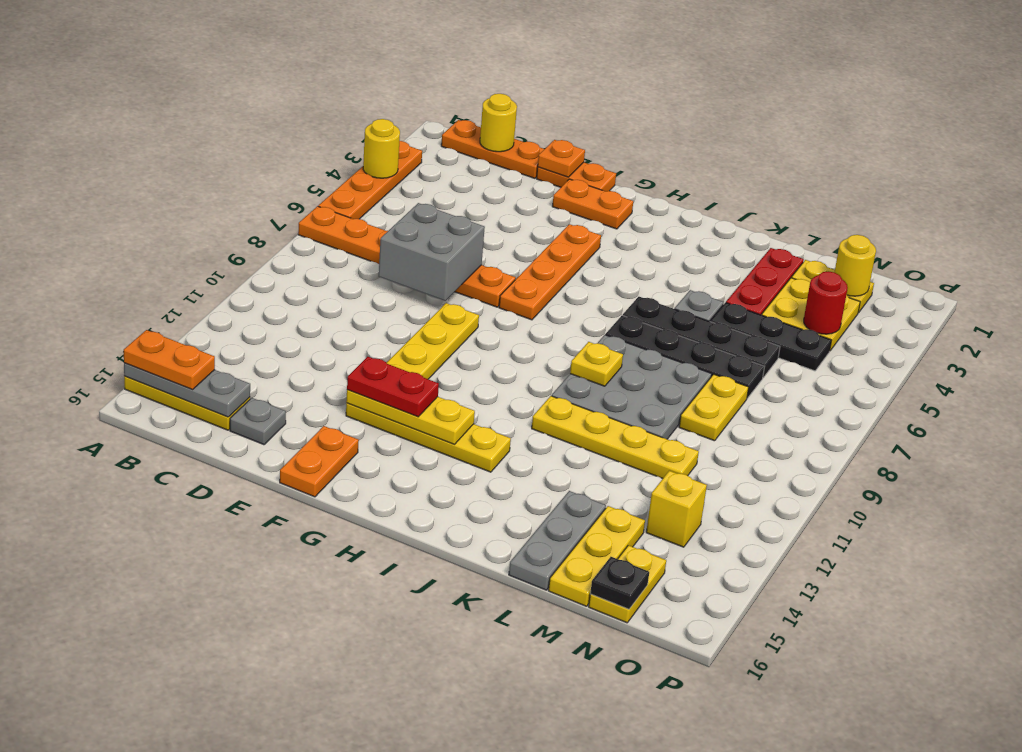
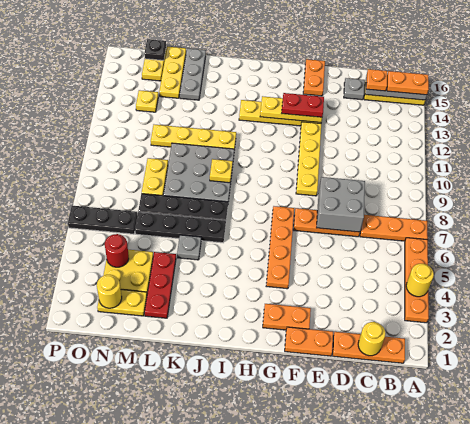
orange 1x1 plate [538,140,585,177] -> orange 1x1 plate moved to [366,69,387,91]
black 1x3 plate [710,303,832,371] -> black 1x3 plate moved to [68,206,137,234]
yellow 1x1 brick [646,471,707,547] -> yellow 1x1 plate [136,90,158,112]

